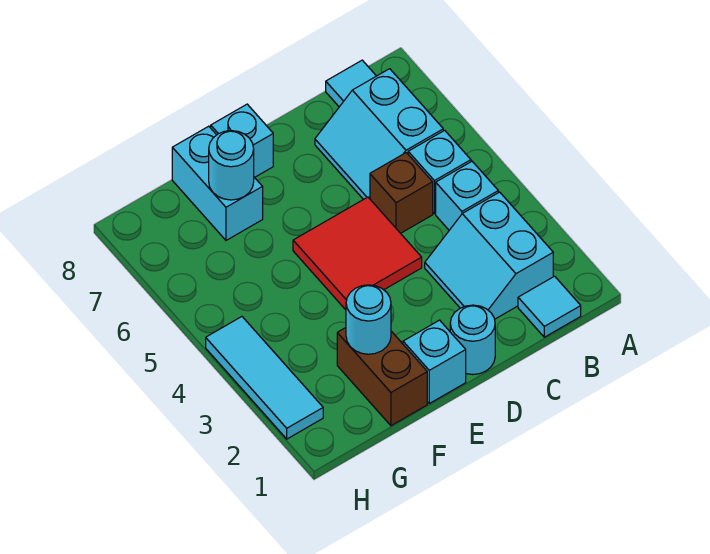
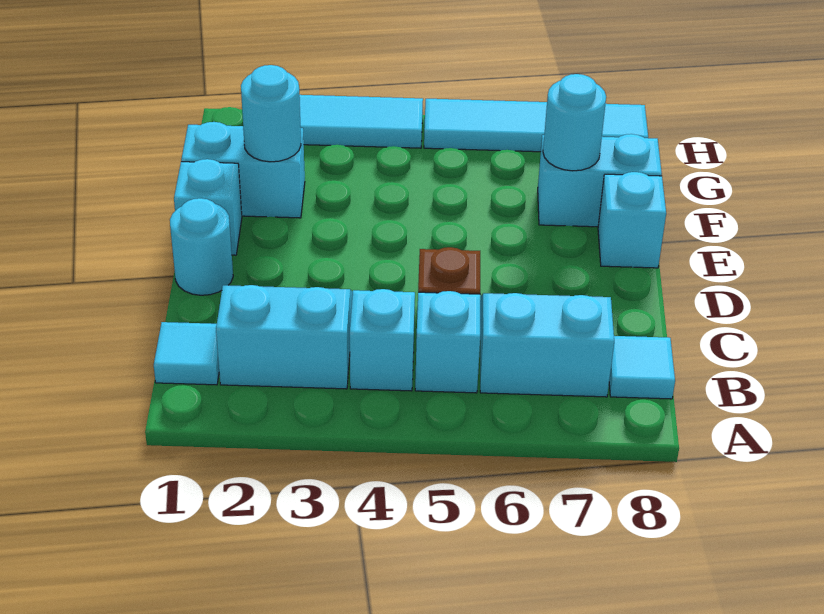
red 2x2 tile [293,197,422,310] -> none
brown 1x2 brick [337,328,427,426] -> cyan 1x2 brick [181,122,305,218]
none -> cyan 1x4 tile [424,99,648,152]

